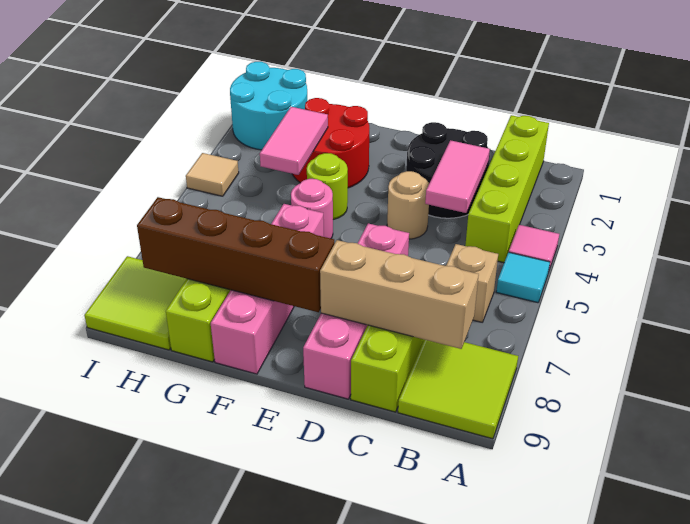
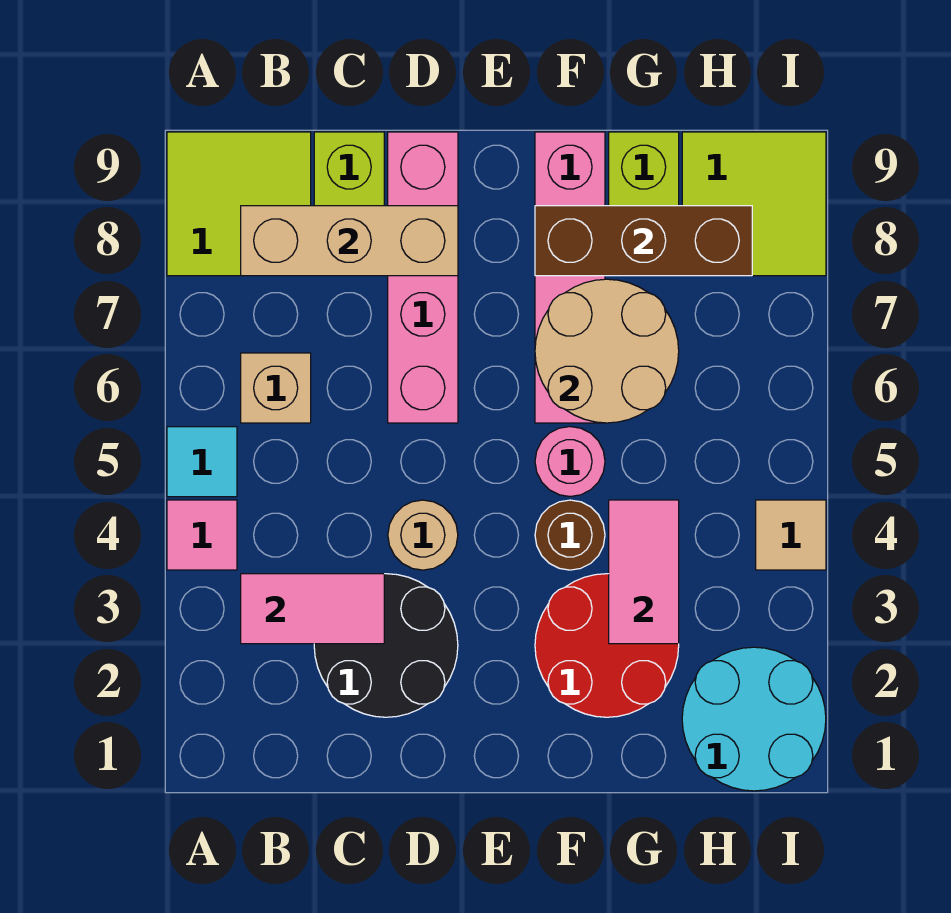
lime 1x4 brick [465,115,549,263] -> none
pink 1x2 tile [425,140,490,213] -> pink 1x2 tile turned to [241,574,384,644]
brown 1x4 brick [137,197,335,312] -> brown 1x3 brick [535,206,752,276]
lime 1x1 round brick [307,153,348,220] -> brown 1x1 round brick [535,500,605,570]
none -> tan 2x2 round brick [535,279,679,423]

